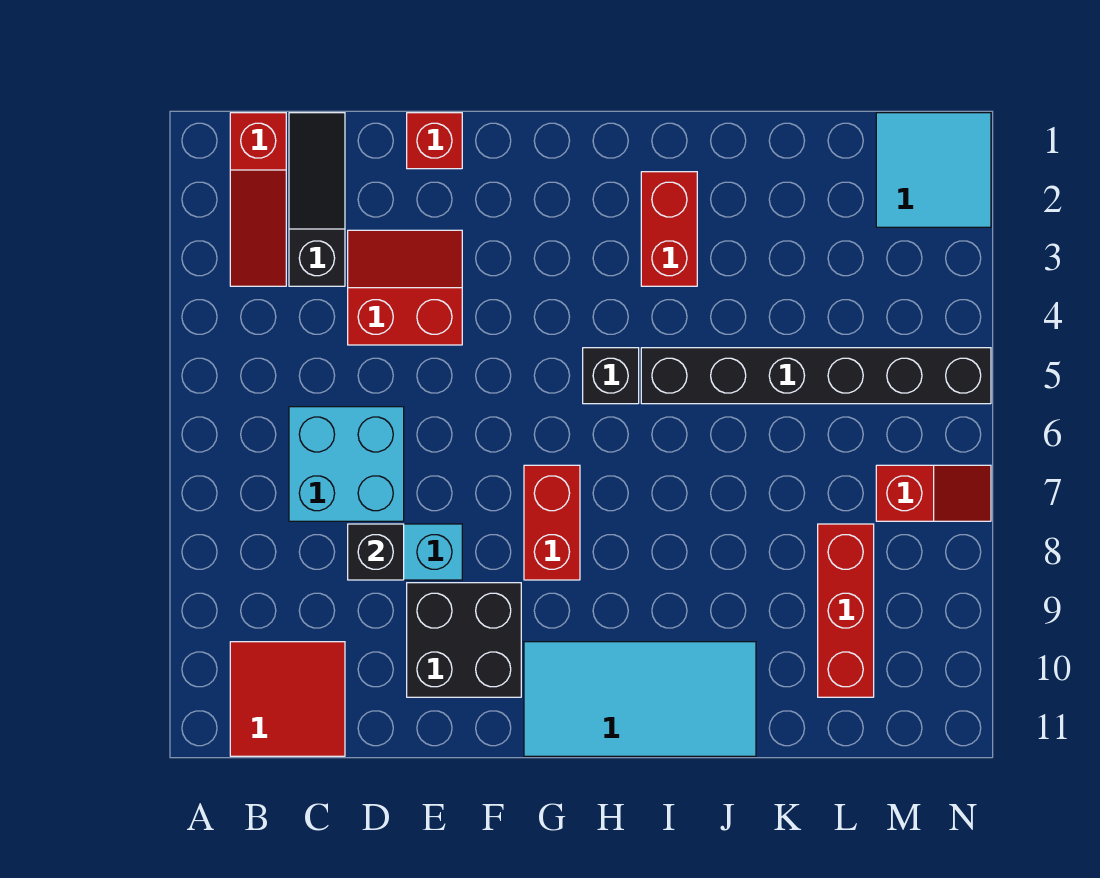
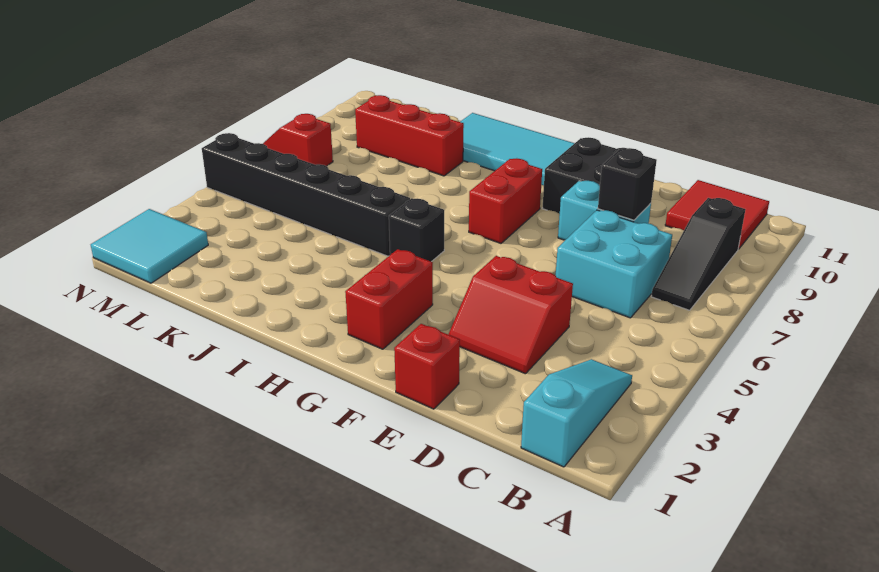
red 1x3 slope [230,113,286,286] -> cyan 1x3 slope [521,359,632,467]
black 1x3 slope [289,113,345,286] -> black 1x3 slope moved to [651,198,745,310]
red 1x2 brick [641,172,697,286] -> red 1x2 brick moved to [345,249,433,349]
red 1x3 brick [818,524,874,697] -> red 1x3 brick turned to [355,95,464,176]

